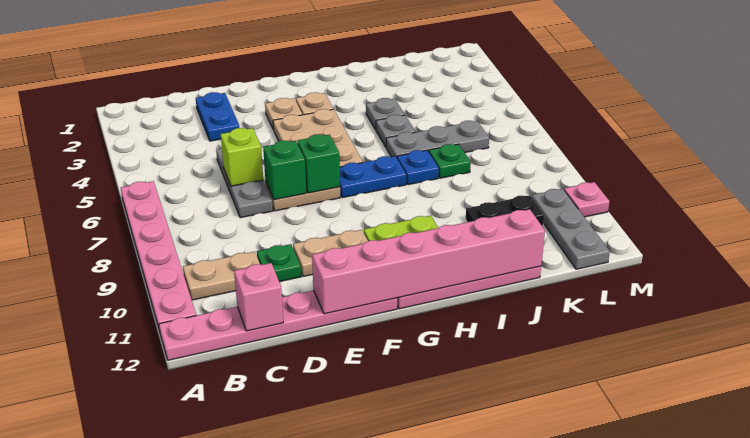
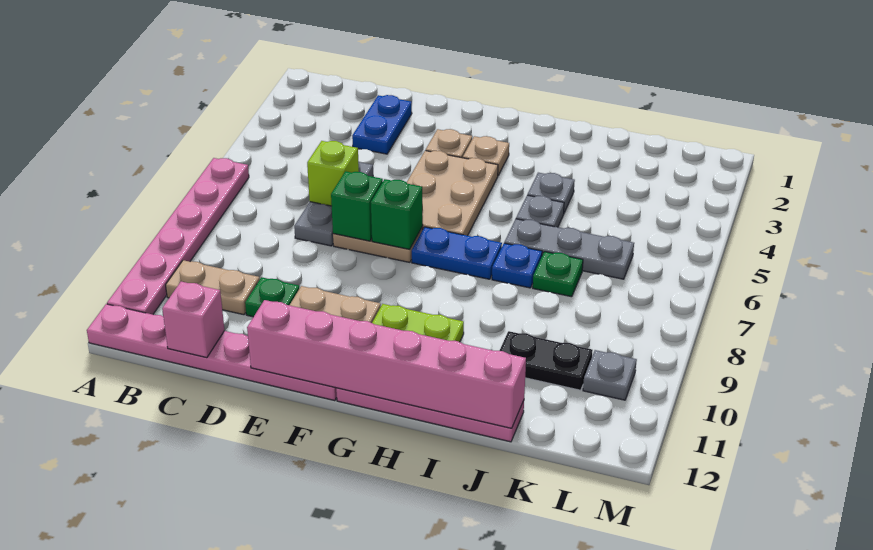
grey 1x3 plate [532,189,610,269] -> grey 1x1 plate [583,350,637,400]
pink 1x1 plate [564,182,610,217] -> none

